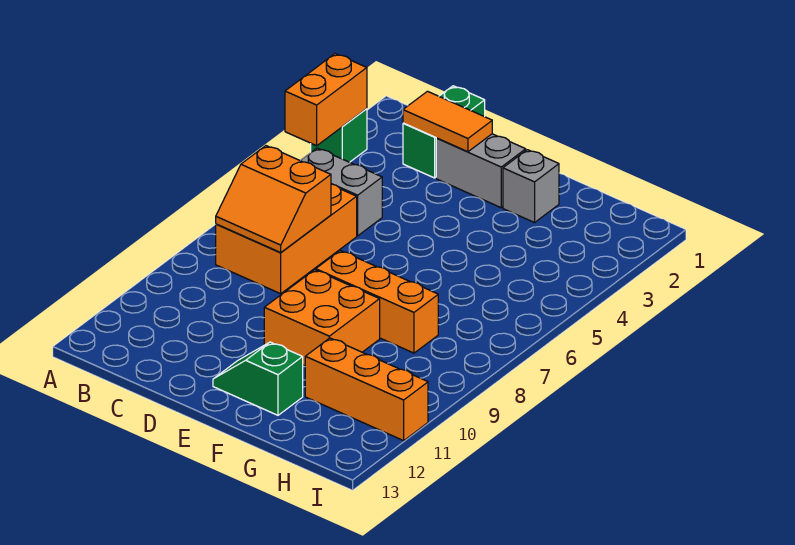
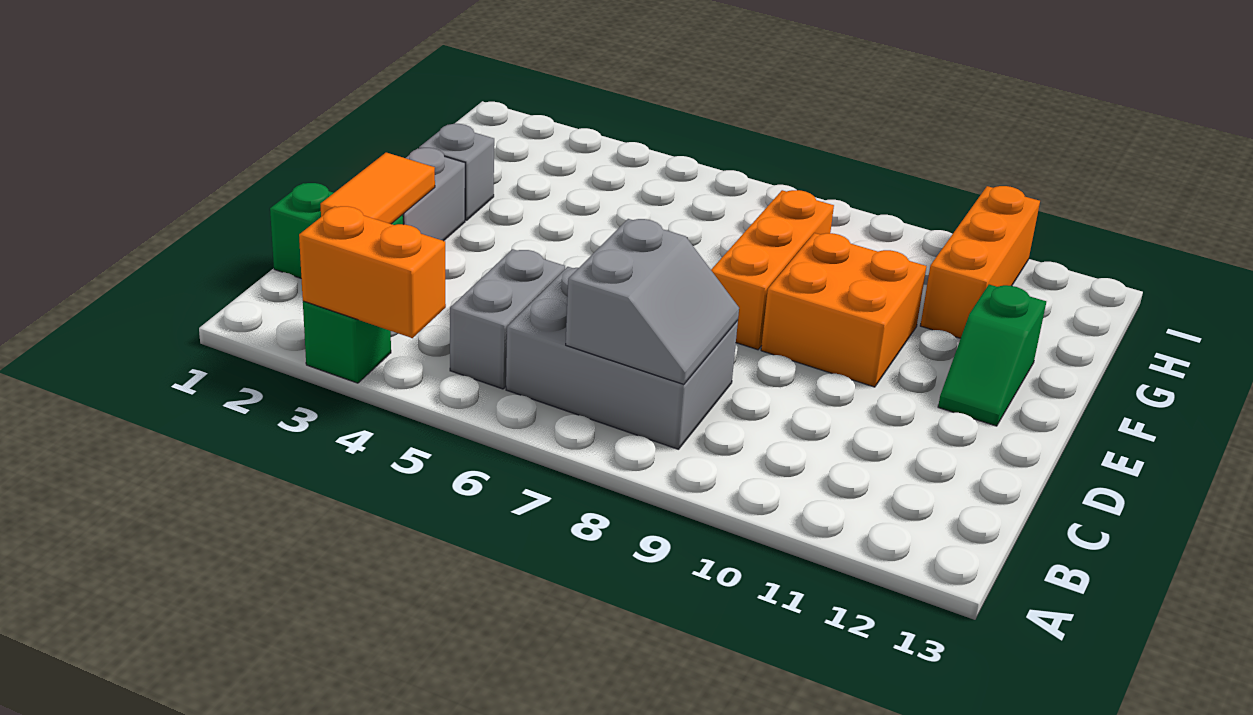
orange 2x3 brick [216,184,357,294] -> grey 2x3 brick [506,267,738,449]
orange 2x2 slope [216,146,331,252] -> grey 2x2 slope [566,219,739,384]

